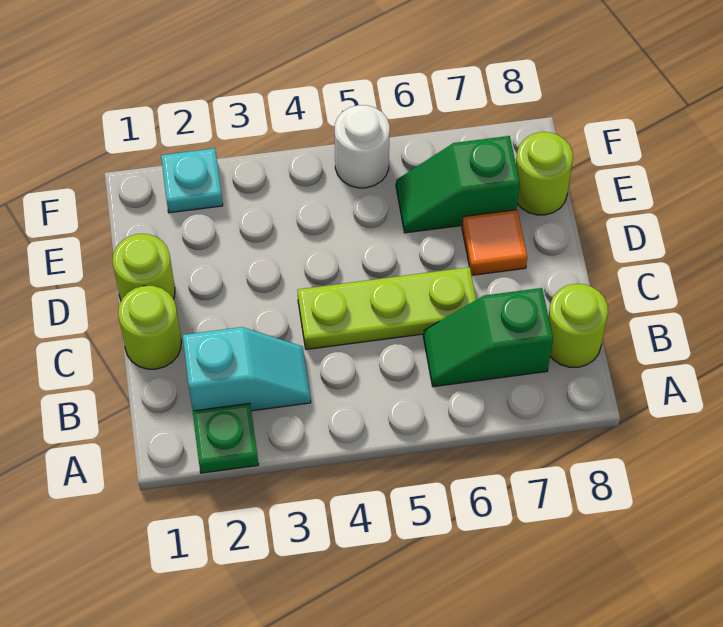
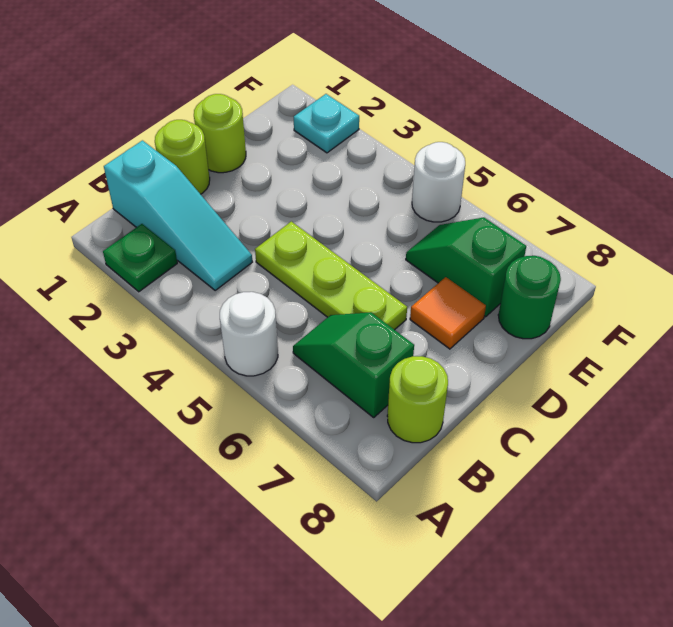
none -> white 1x1 round brick [220,292,278,376]
cyan 1x2 slope [183,327,311,411] -> cyan 1x3 slope [104,140,252,290]
lime 1x1 round brick [516,132,573,215] -> green 1x1 round brick [498,256,561,339]

